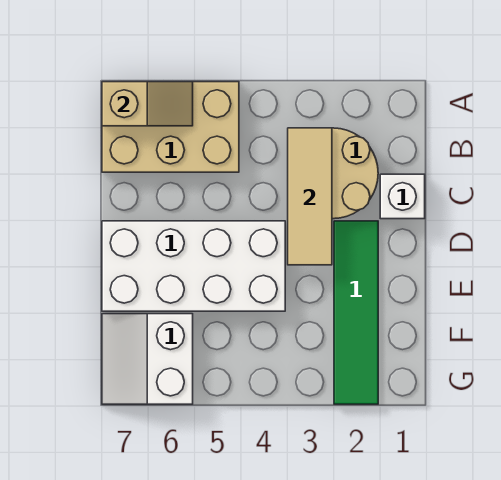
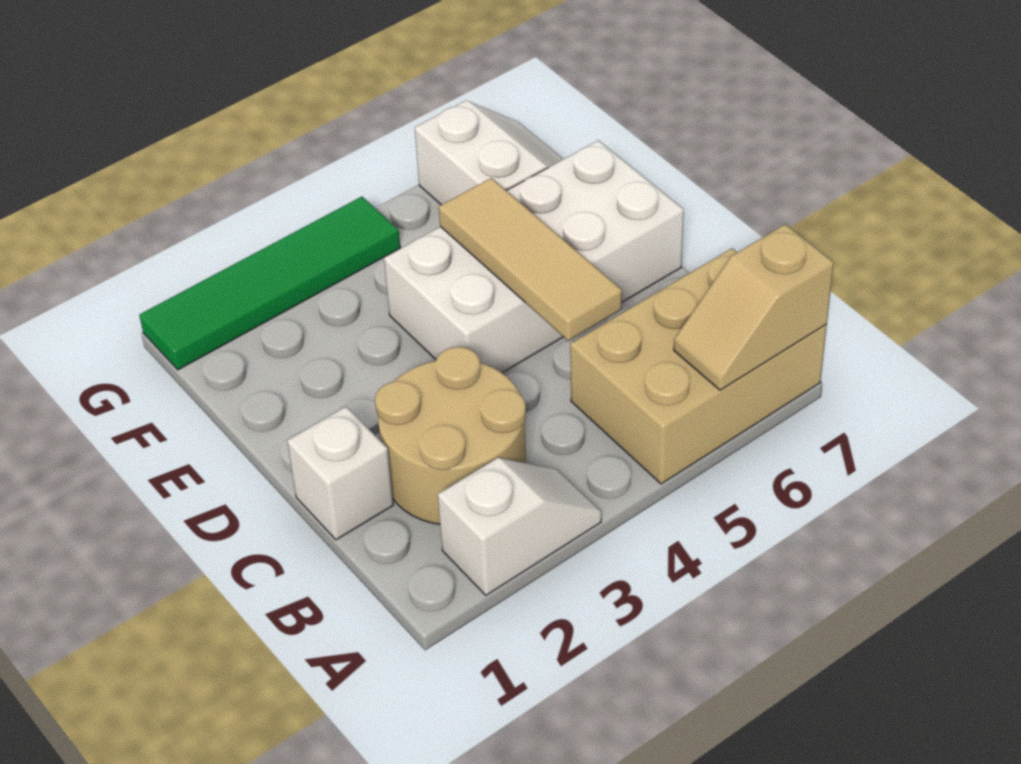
none -> white 1x2 slope [438,458,601,595]
tan 1x3 tile [288,128,332,265] -> tan 1x3 tile moved to [439,178,622,341]
green 1x4 tile [334,221,378,404] -> green 1x4 tile turned to [139,197,400,370]

